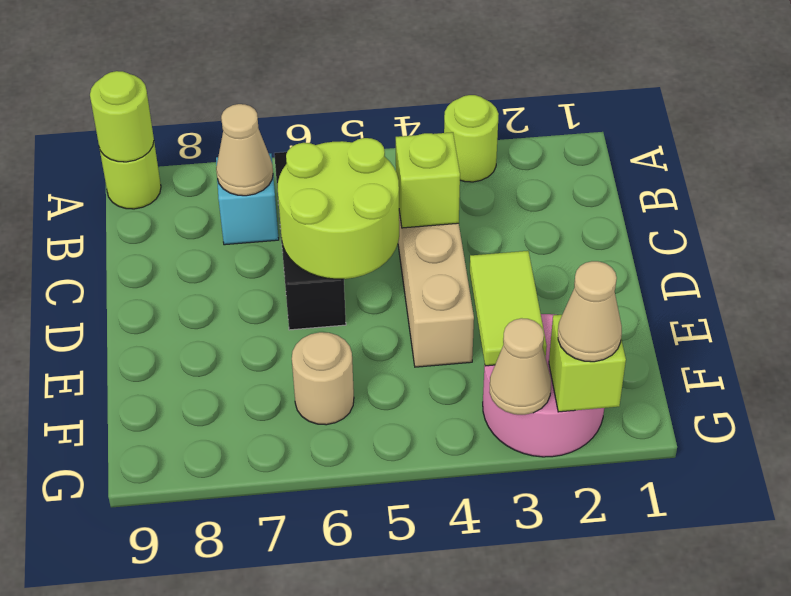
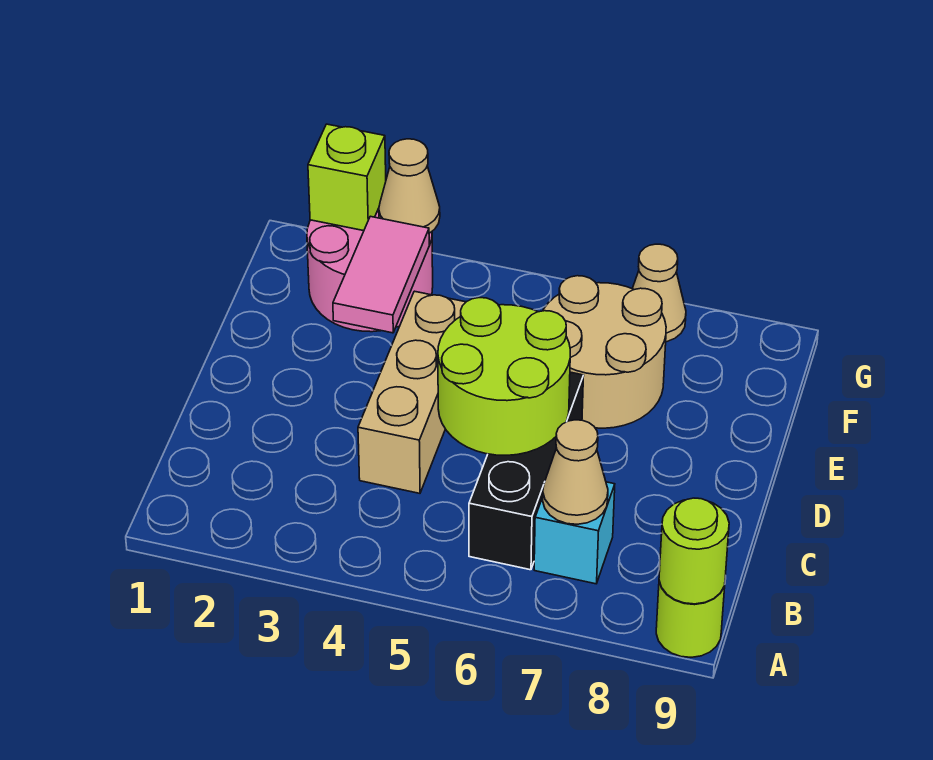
lime 1x1 round brick [444,95,499,182] -> none
lime 1x1 brick [396,132,460,228] -> none
lime 1x2 tile [470,251,547,366] -> pink 1x2 tile [333,216,429,333]
tan 1x1 round brick [292,332,354,425] -> tan 2x2 round brick [543,276,666,428]
tan 1x1 cone [558,261,622,362] -> tan 1x1 cone moved to [632,244,686,342]

